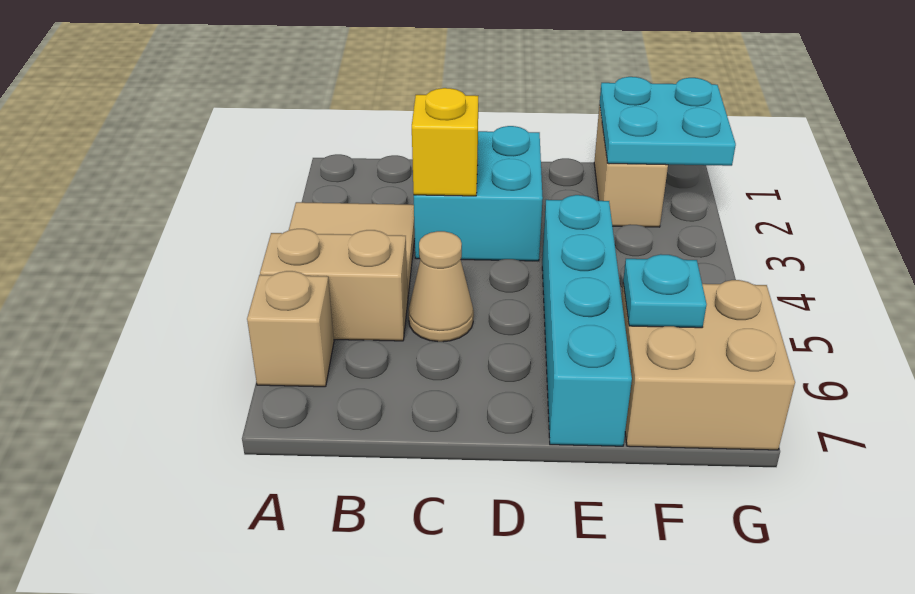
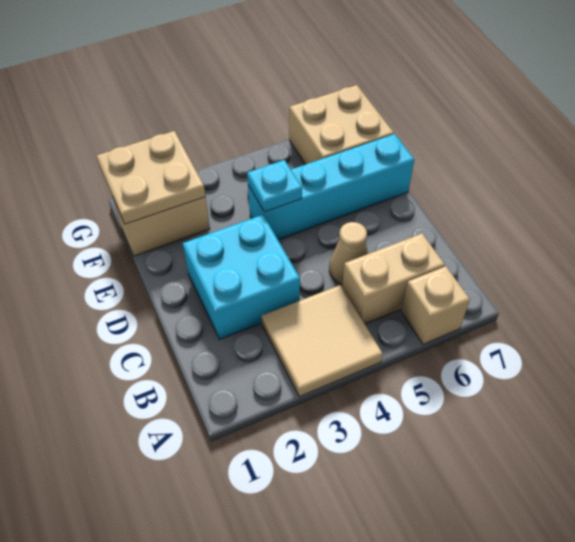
tan 1x2 brick [260,229,408,341] -> tan 1x2 brick turned to [342,234,445,324]
yellow 1x1 brick [412,88,478,196] -> none
cyan 2x2 plate [600,77,736,166] -> tan 2x2 plate [97,131,205,224]
cyan 1x1 plate [623,254,707,328] -> cyan 1x1 plate moved to [247,160,302,212]

